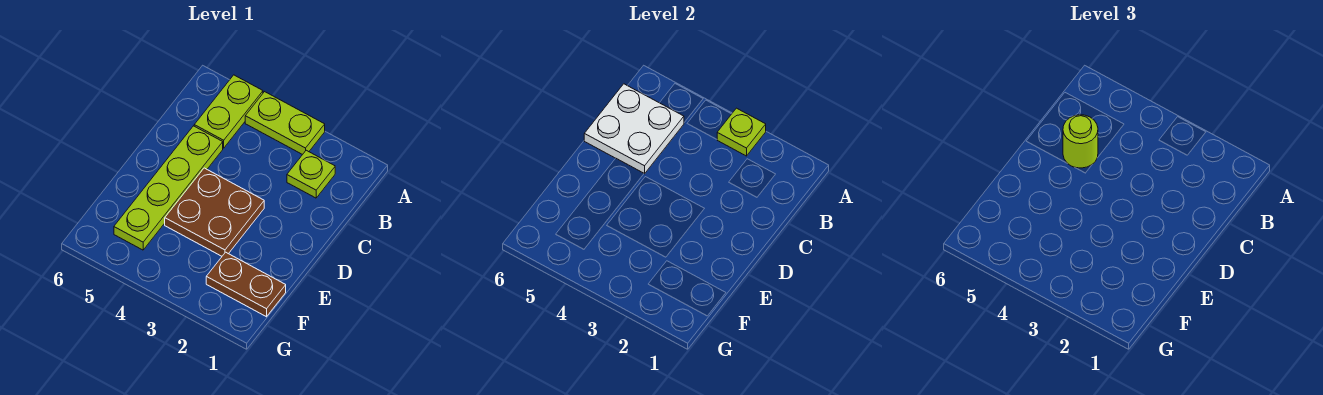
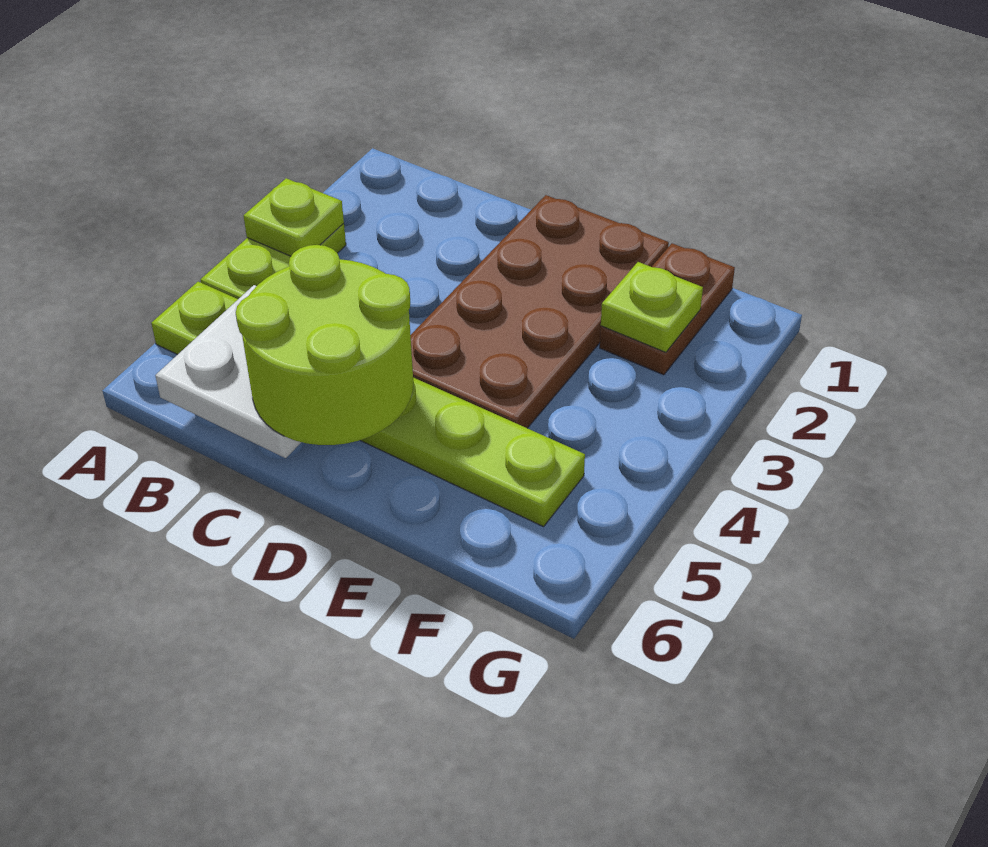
lime 1x1 plate [287,150,335,198] -> lime 1x1 plate moved to [601,262,703,352]
lime 1x1 round brick [1063,115,1098,168] -> lime 2x2 round brick [236,245,413,445]
brown 2x2 plate [165,168,264,256] -> brown 2x4 plate [411,195,669,428]

